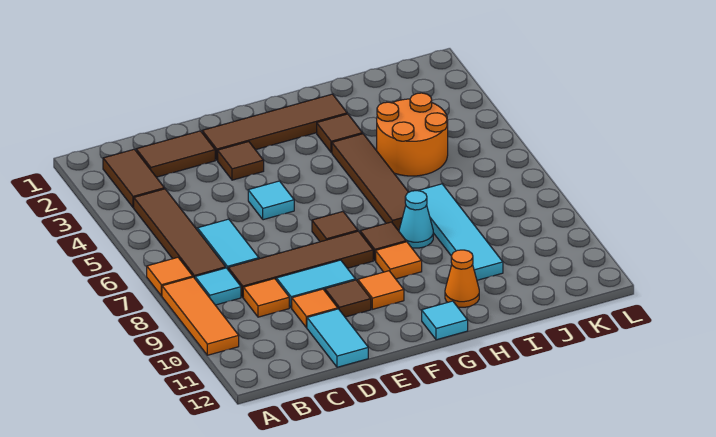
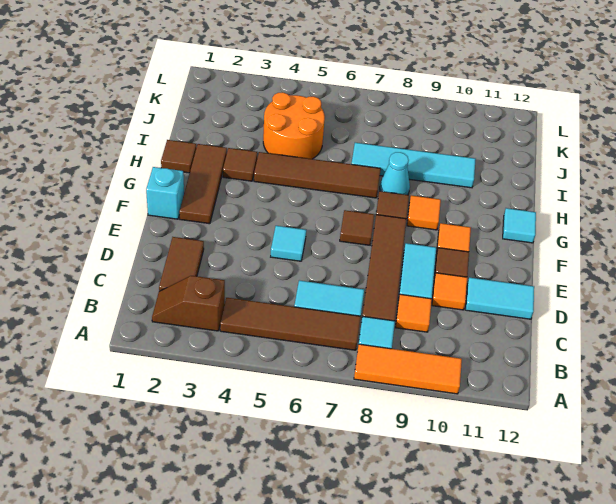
orange 1x1 tile [147,257,193,296] -> none
brown 1x2 tile [103,149,165,208] -> brown 1x2 slope [152,276,225,331]
brown 1x4 tile [202,94,347,160] -> brown 1x3 tile [179,144,227,224]
brown 1x1 tile [218,142,264,180] -> brown 1x1 tile moved to [161,140,196,173]
none -> cyan 1x1 brick [146,167,184,219]
orange 1x1 cone [445,250,479,307] -> none

